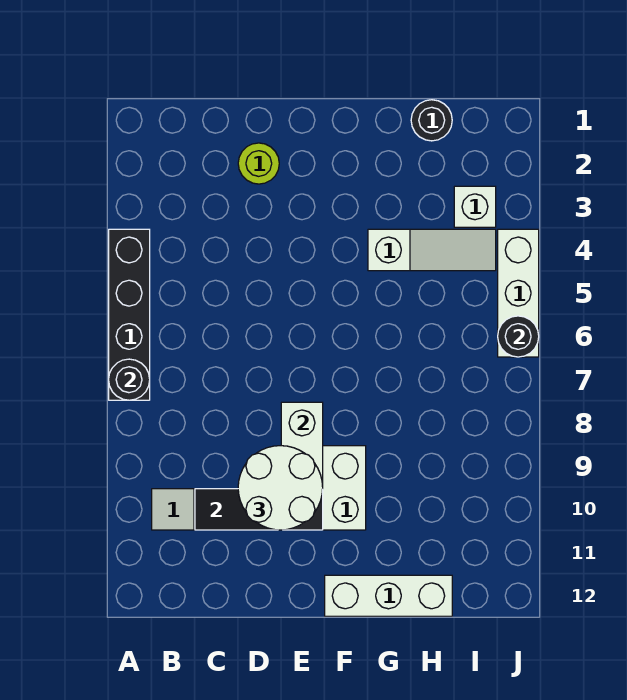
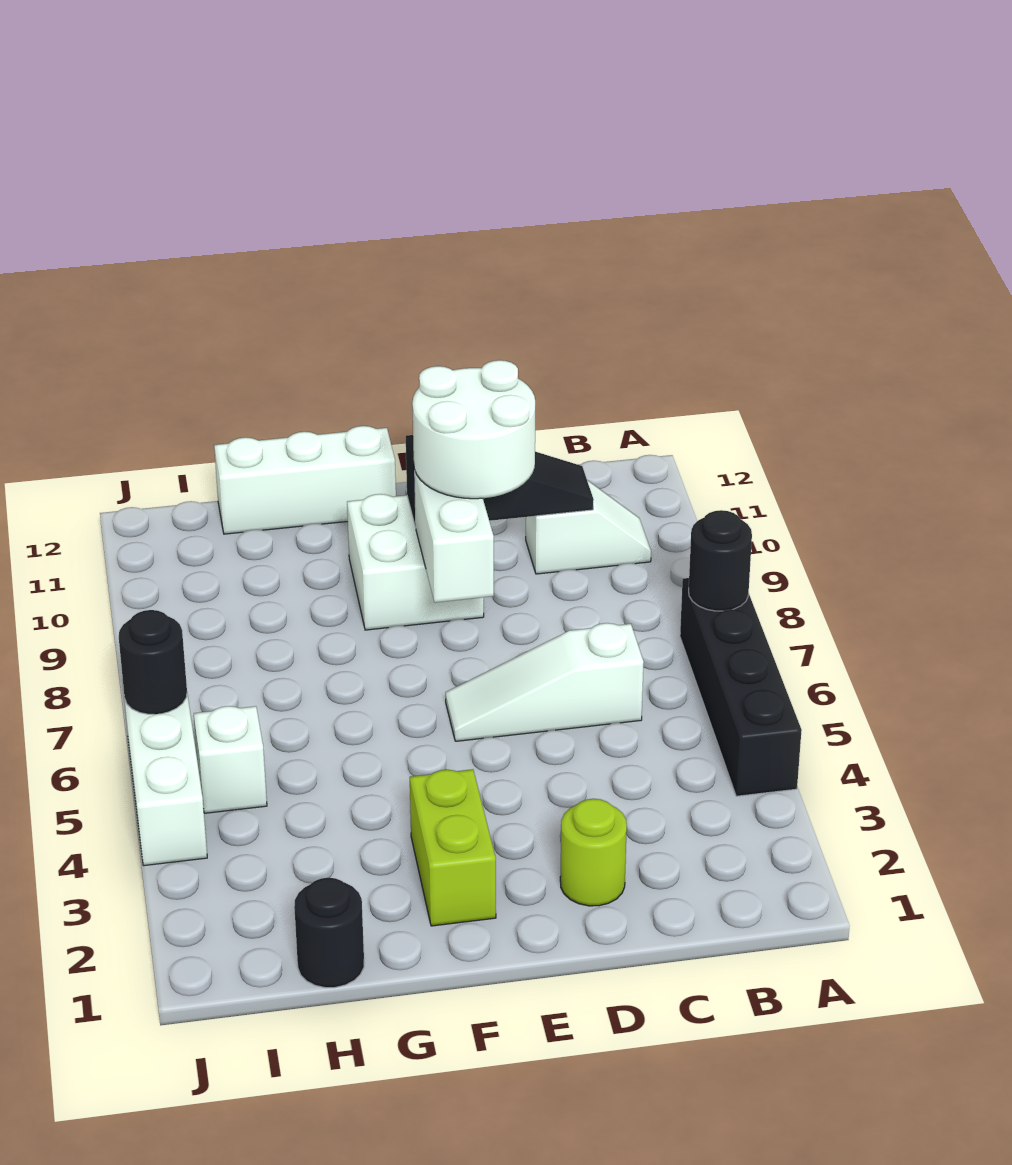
none -> lime 1x2 brick [410,769,496,926]
white 1x3 slope [368,229,496,271] -> white 1x3 slope moved to [446,623,644,741]
white 1x1 brick [454,186,496,227] -> white 1x1 brick moved to [194,706,267,813]

